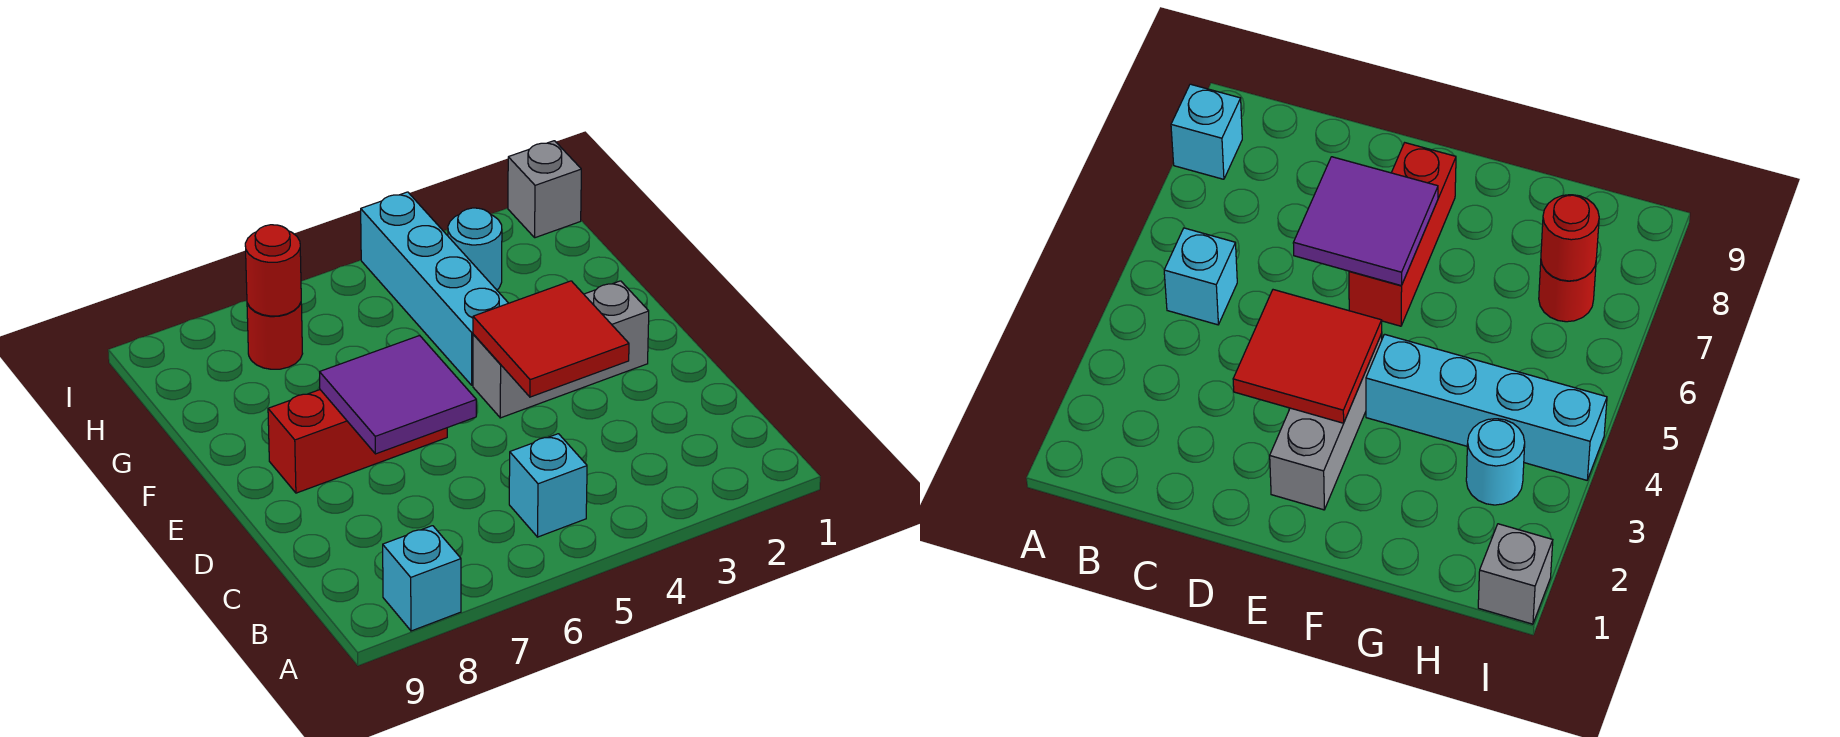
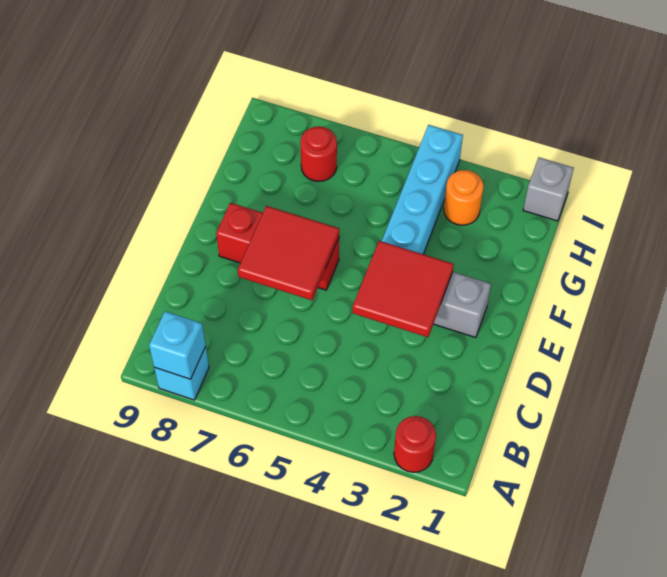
cyan 1x1 brick [509,434,587,537] -> cyan 1x1 brick moved to [149,311,206,379]
purple 2x2 tile [320,336,476,454] -> red 2x2 tile [238,206,339,300]
cyan 1x1 round brick [448,208,502,290] -> orange 1x1 round brick [444,170,484,225]
red 1x1 round brick [245,225,301,316] -> red 1x1 round brick moved to [394,416,436,472]

